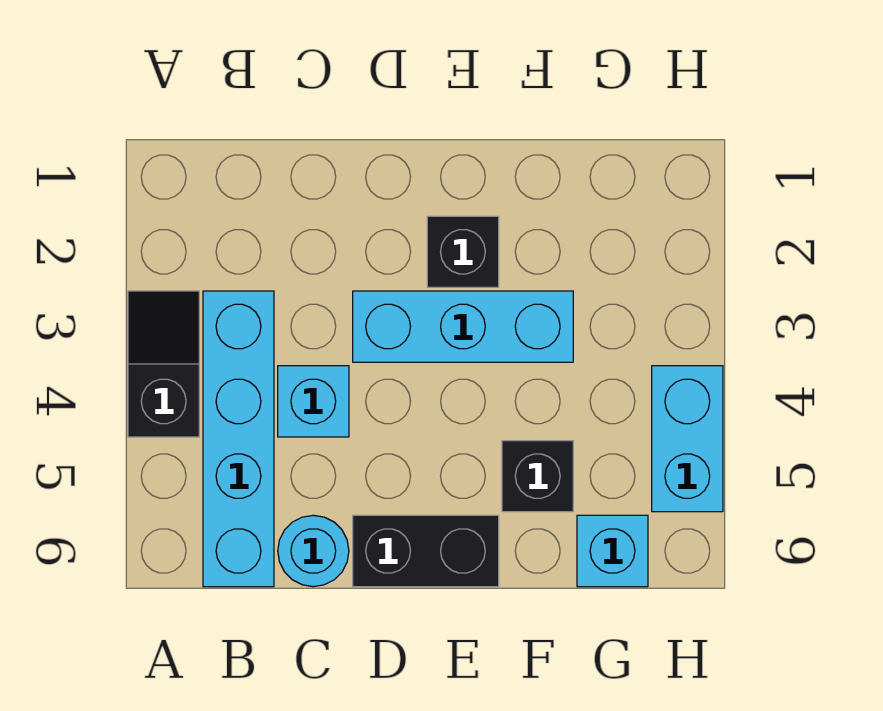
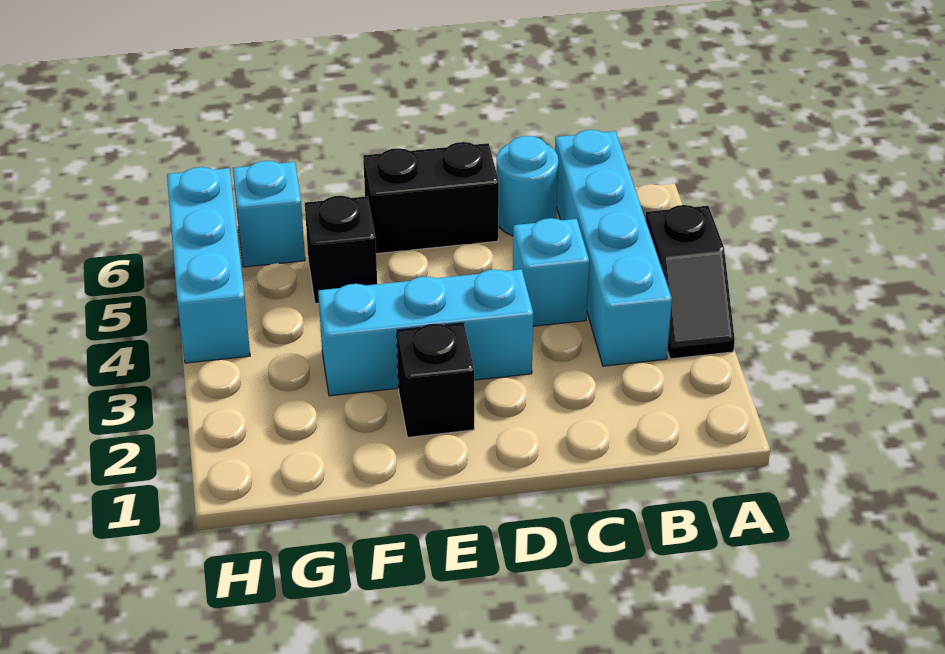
cyan 1x2 brick [652,366,723,512] -> cyan 1x3 brick [167,167,250,363]

